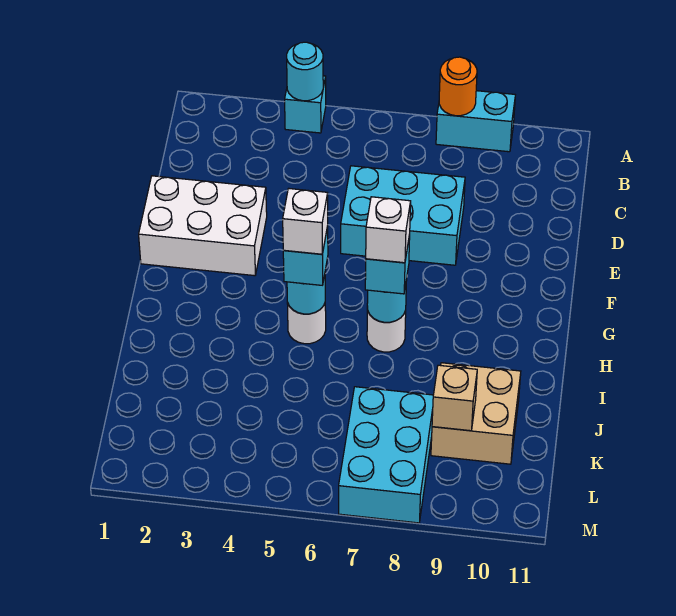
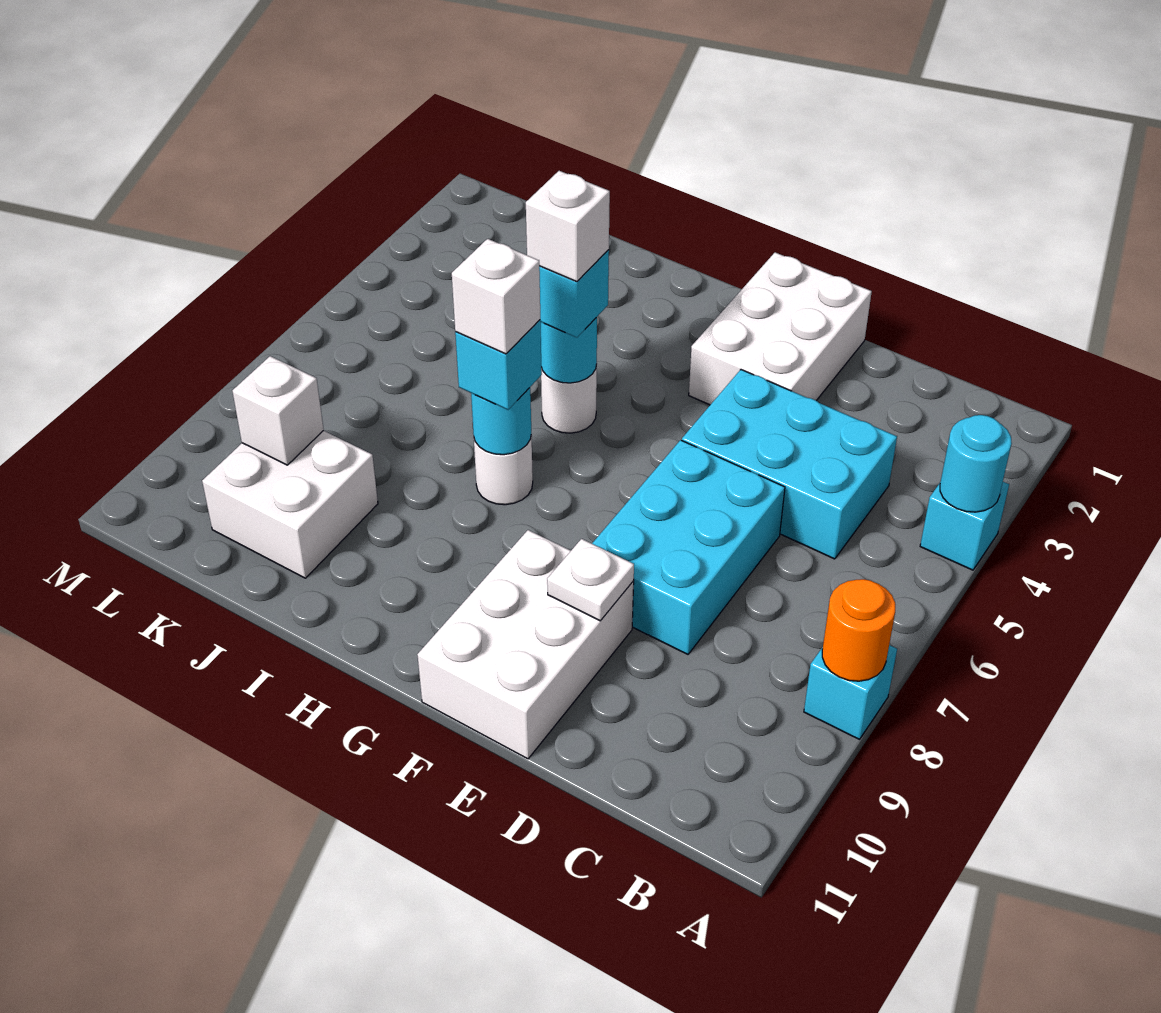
cyan 1x2 brick [436,91,515,152] -> cyan 1x1 brick [804,645,897,739]
none -> white 2x3 brick [417,530,634,759]
none -> white 1x1 plate [547,539,634,621]
tan 2x2 brick [431,363,521,464] -> white 2x2 brick [202,431,378,578]
cyan 2x3 brick [339,387,433,523] -> cyan 2x3 brick moved to [682,370,897,559]
tan 1x1 brick [432,365,477,431] -> white 1x1 brick [233,356,324,465]

